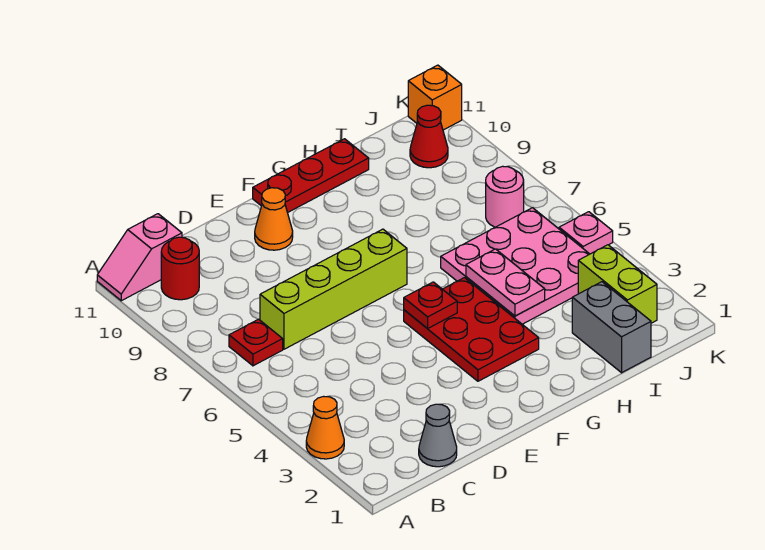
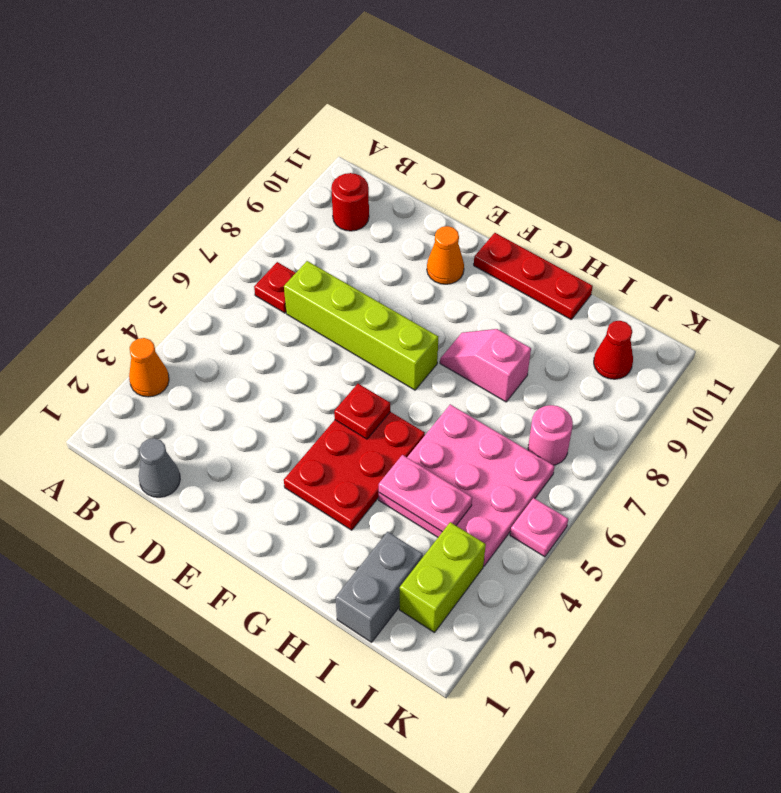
pink 1x2 slope [97,214,182,301] -> pink 1x2 slope moved to [440,329,531,402]
pink 1x2 plate [466,249,545,316] -> pink 1x2 plate turned to [379,455,472,532]
orange 1x1 brick [408,65,462,130] -> none

